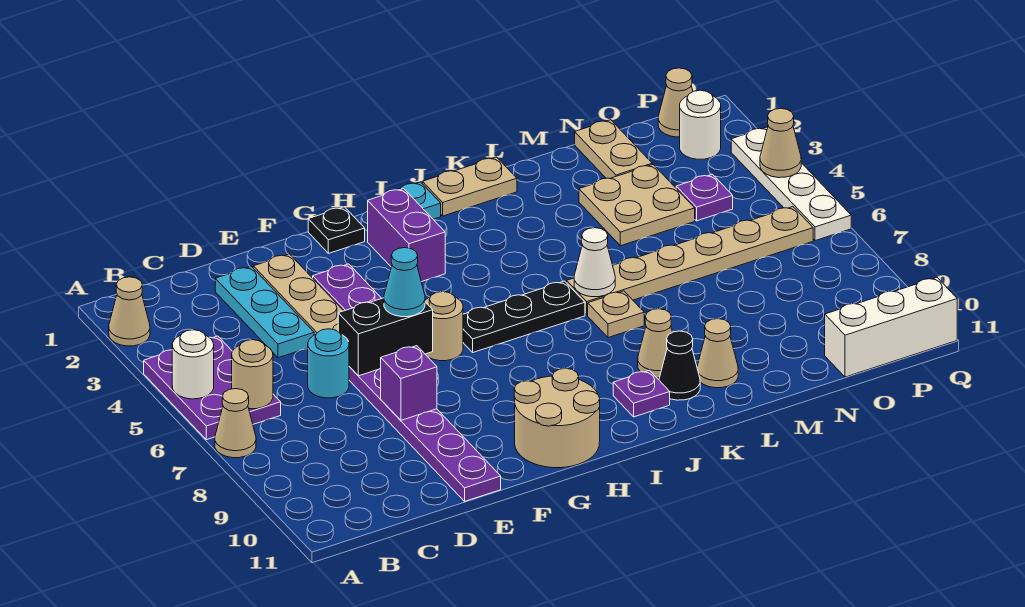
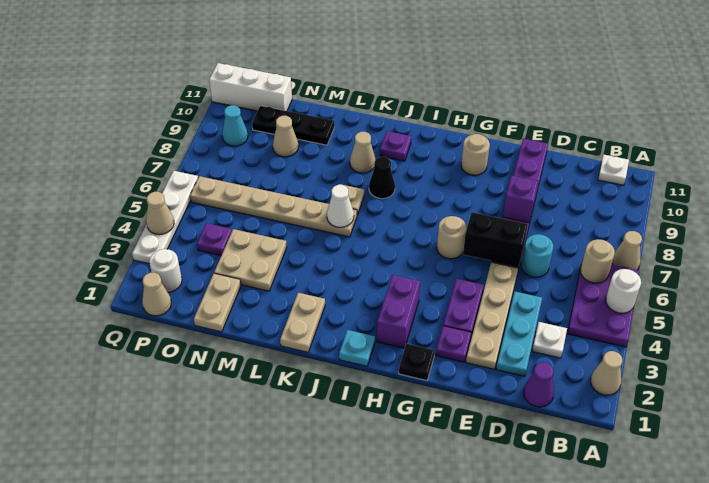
none -> white 1x1 plate [598,155,629,185]
none -> purple 1x1 cone [524,363,554,407]
none -> white 1x1 plate [532,322,567,358]
none -> purple 1x1 plate [436,326,471,362]
cyan 1x1 cone [384,248,425,317] -> cyan 1x1 cone moved to [222,105,248,146]
tan 2x2 round brick [514,368,600,468] -> tan 1x1 round brick [461,134,490,175]
black 1x3 plate [463,281,585,352] -> black 1x3 plate moved to [252,106,334,145]
tan 1x2 plate [422,157,517,216] -> tan 1x2 plate turned to [280,293,325,352]
black 1x1 cone [659,331,700,400] -> black 1x1 cone moved to [369,157,395,199]
tan 1x1 cone [697,319,738,388] -> tan 1x1 cone moved to [273,116,298,157]

